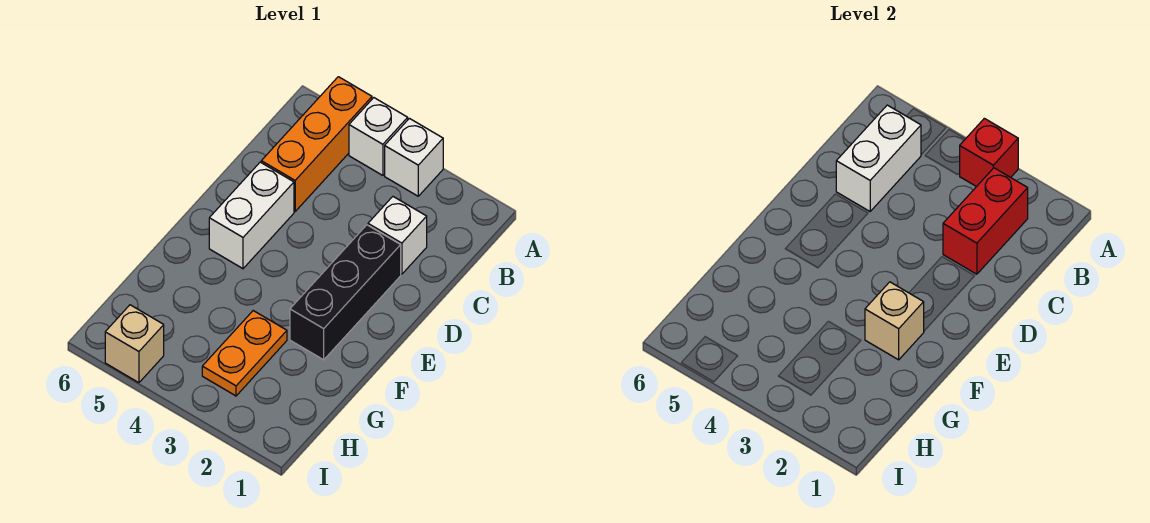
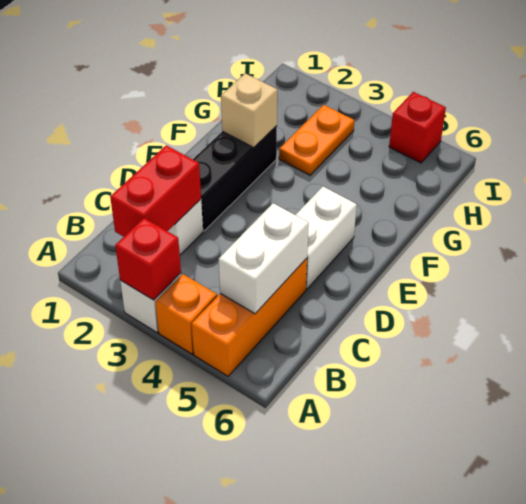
white 1x1 brick [349,98,408,175] -> orange 1x1 brick [156,274,217,354]
tan 1x1 brick [105,305,164,383] -> red 1x1 brick [389,92,446,163]

